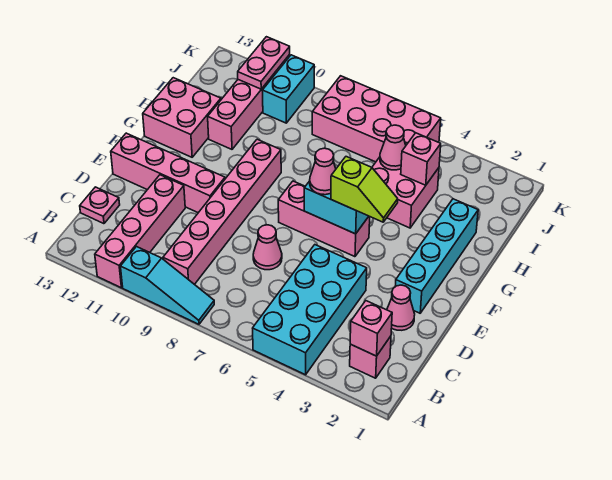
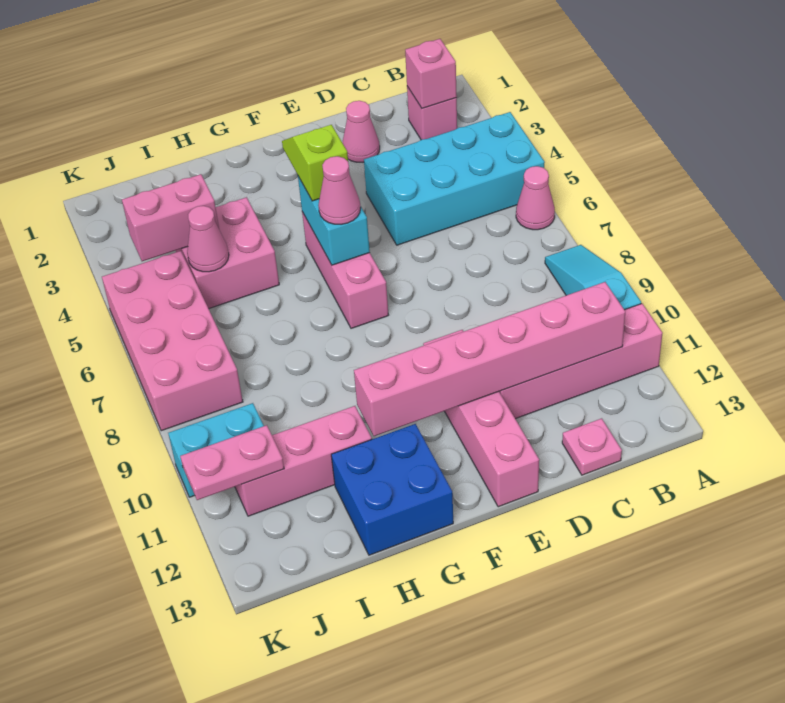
pink 1x6 brick [163,139,281,284] -> pink 1x6 brick moved to [354,282,625,436]
pink 1x1 cone [253,225,282,270] -> pink 1x1 cone moved to [516,166,555,230]
cyan 1x4 brick [395,199,478,313] -> none
pink 2x2 brick [143,78,221,157] -> blue 2x2 brick [331,424,453,555]
pink 1x1 brick [401,133,441,185] -> pink 1x2 brick [122,174,219,261]

